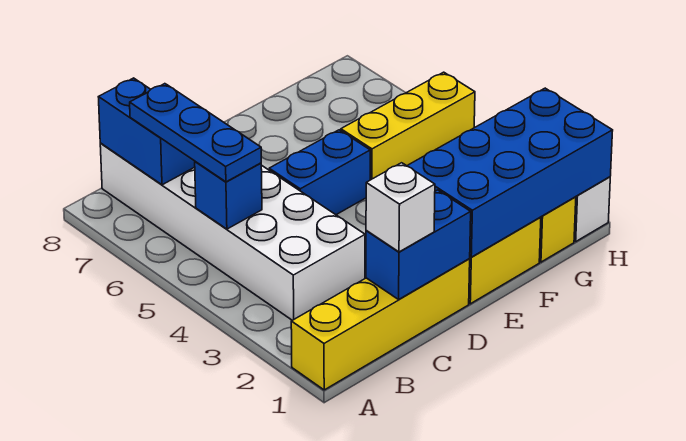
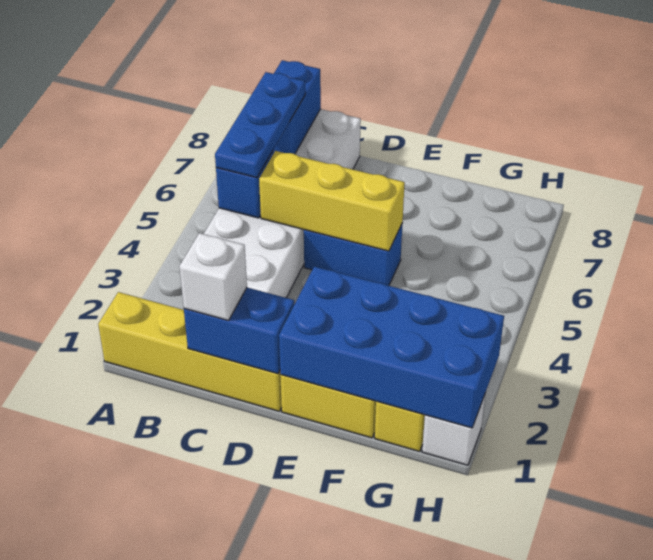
yellow 1x3 brick [341,72,475,180] -> yellow 1x3 brick moved to [259,151,405,251]

